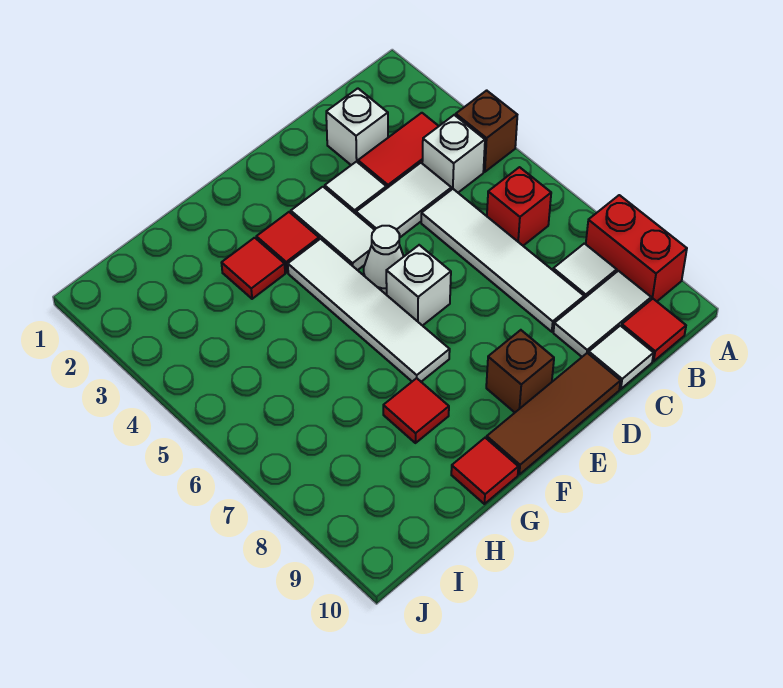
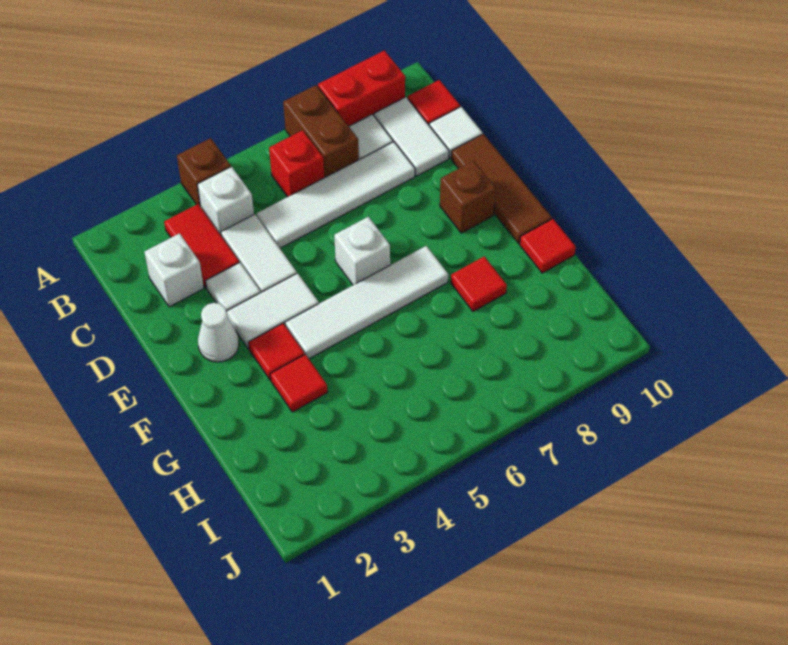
none -> brown 1x2 brick [283,85,359,178]
white 1x1 cone [364,226,404,294] -> white 1x1 cone moved to [198,303,239,362]

